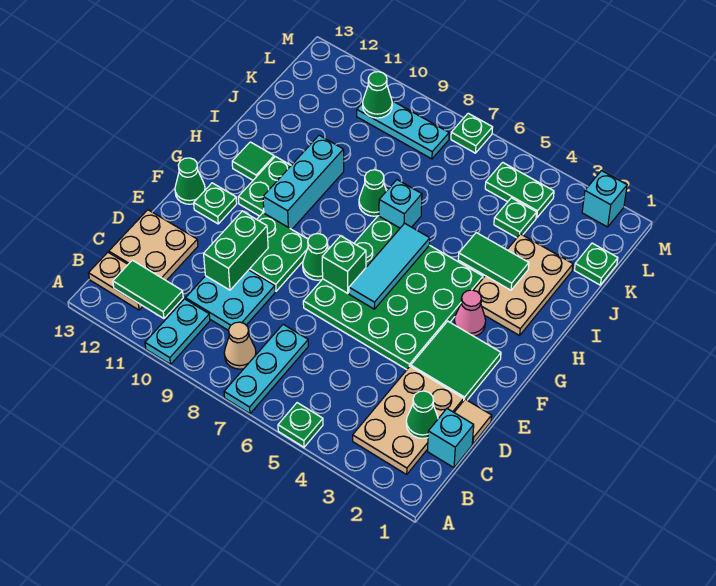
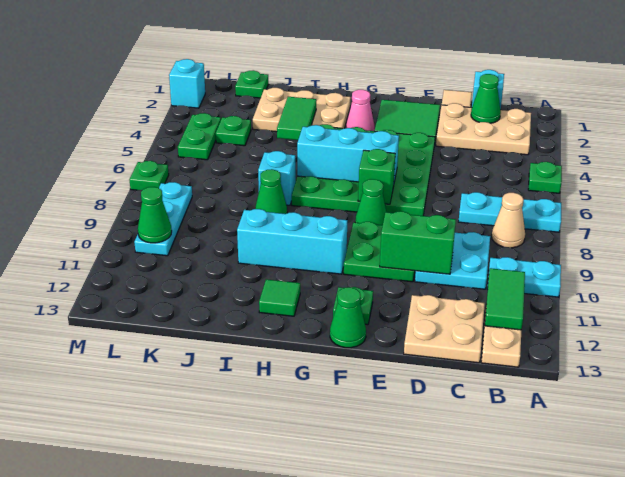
cyan 1x3 tile [349,223,430,309] -> cyan 1x3 brick [297,125,399,182]
green 1x2 plate [238,157,291,216] -> none

